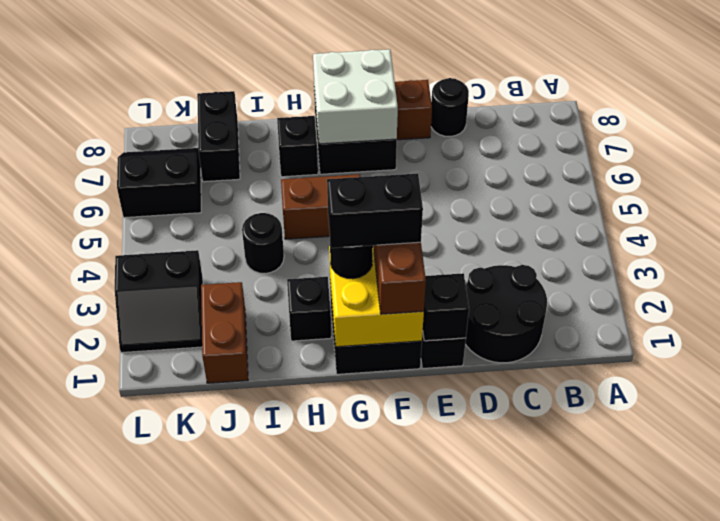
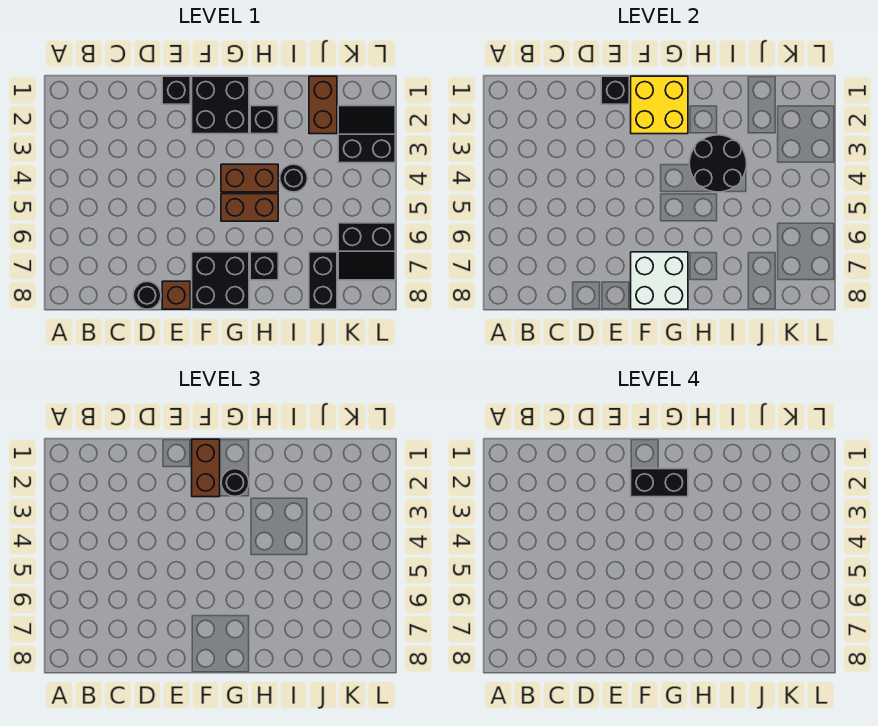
black 2x2 round brick [465,265,547,363] -> black 2x2 round brick moved to [689,135,747,192]
none -> brown 1x2 brick [221,164,278,192]

